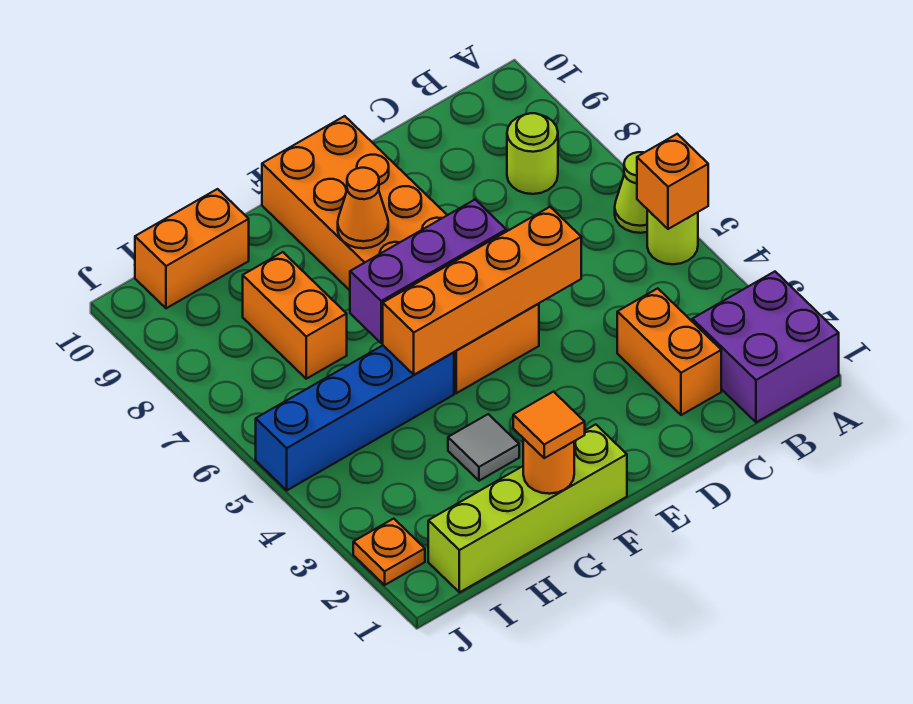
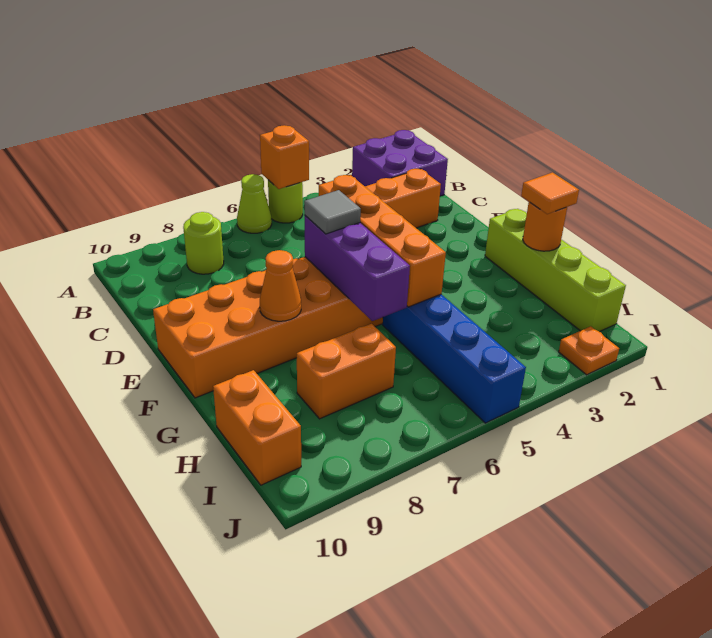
grey 1x1 tile [448,414,519,481] -> grey 1x1 tile moved to [304,190,361,234]

